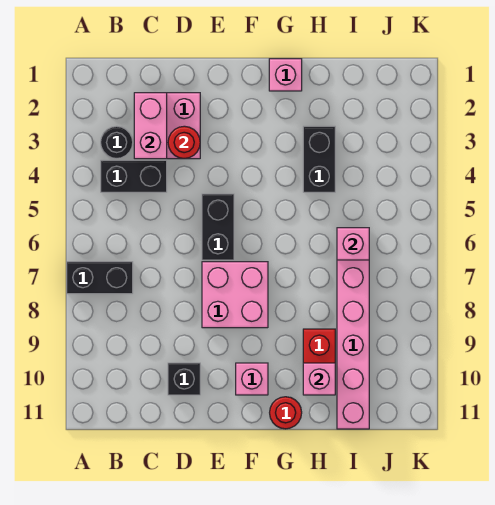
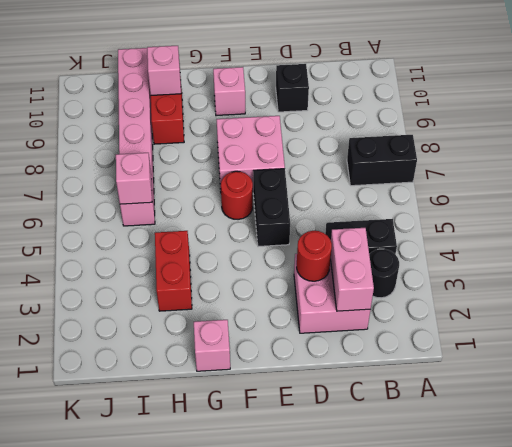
red 1x1 round brick [270,397,302,429] -> red 1x1 round brick moved to [221,171,253,219]
black 1x2 brick [303,126,335,192] -> red 1x2 brick [155,231,192,311]

